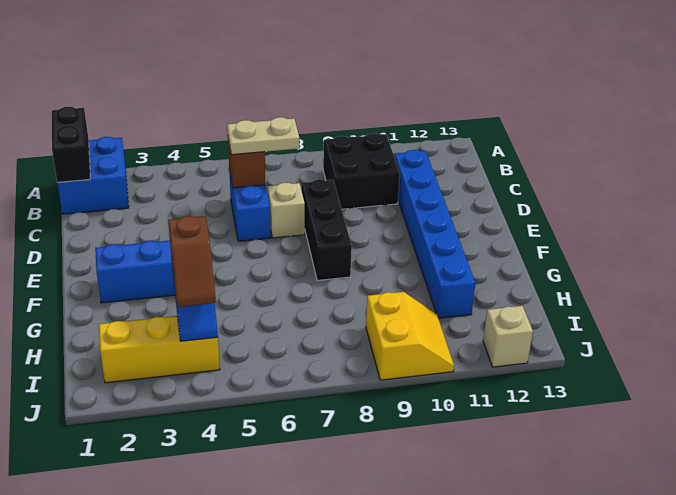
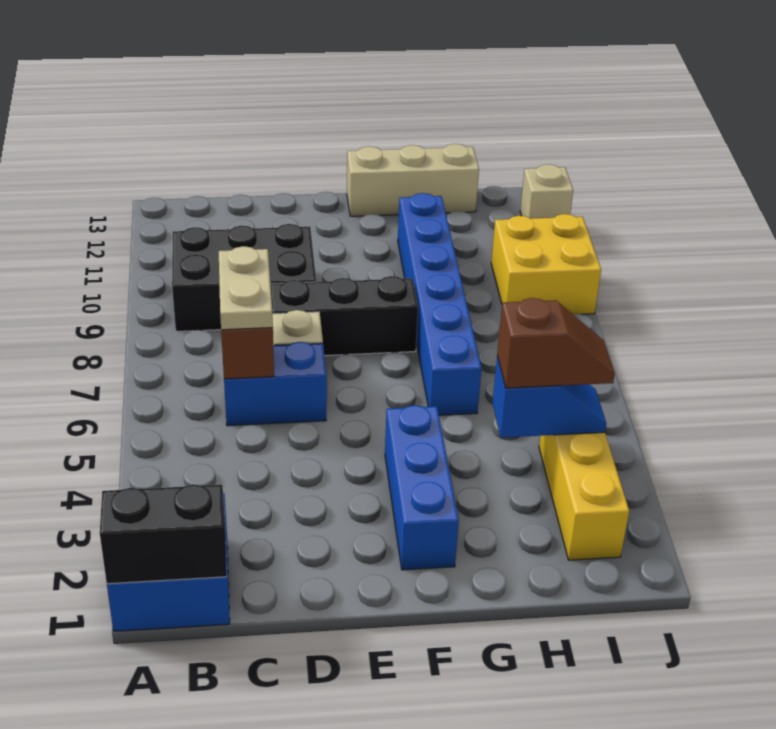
black 2x2 brick [323,133,400,209] -> black 2x3 brick [172,224,316,331]
blue 1x6 brick [395,150,475,318] -> blue 1x6 brick turned to [398,193,482,415]
none -> tan 1x3 brick [347,144,479,216]
yellow 2x2 slope [366,292,454,380] -> yellow 2x2 brick [491,214,601,314]

